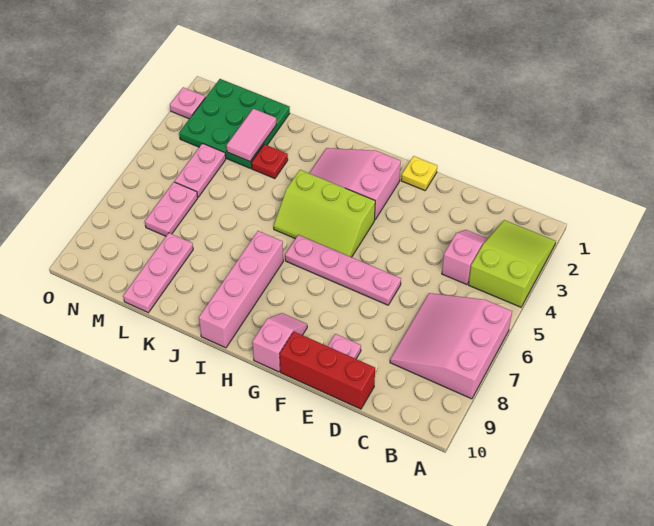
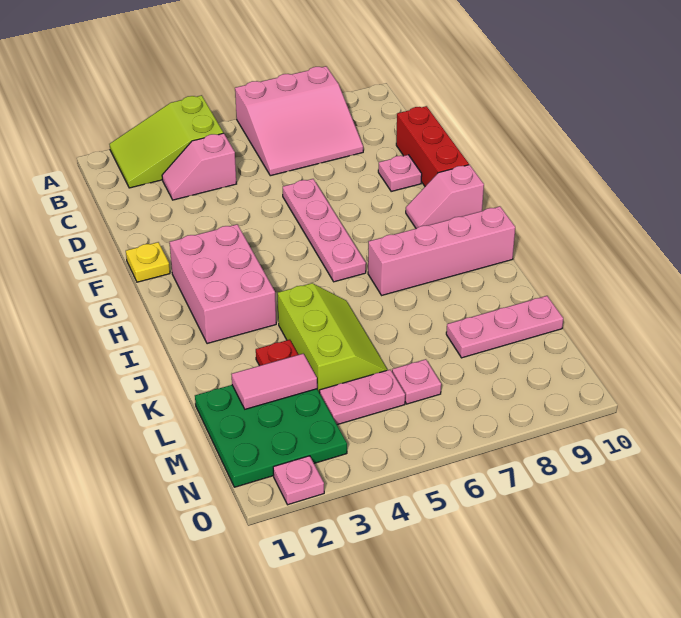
pink 2x3 slope [309,148,401,220] -> pink 2x3 brick [170,224,276,344]
lime 2x3 slope [274,170,375,257] -> lime 2x3 slope moved to [278,283,388,393]
pink 1x2 plate [145,182,198,236] -> pink 1x1 plate [392,359,441,404]

